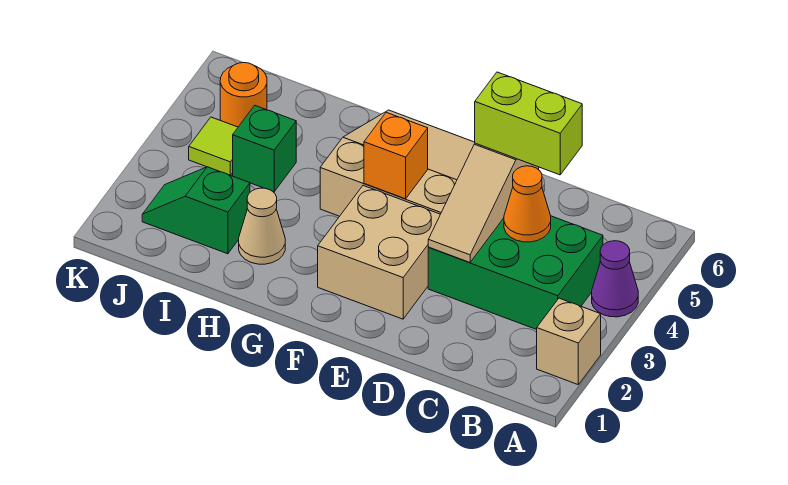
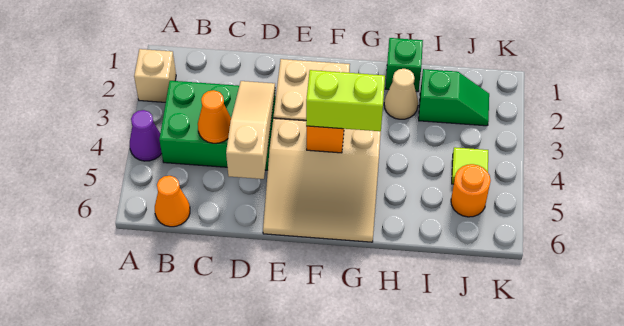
none -> orange 1x1 cone [155,176,190,227]
lime 1x2 brick [475,72,582,175] -> lime 1x2 brick moved to [306,70,385,131]
green 1x1 brick [233,106,296,192] -> green 1x1 brick moved to [385,38,423,92]

